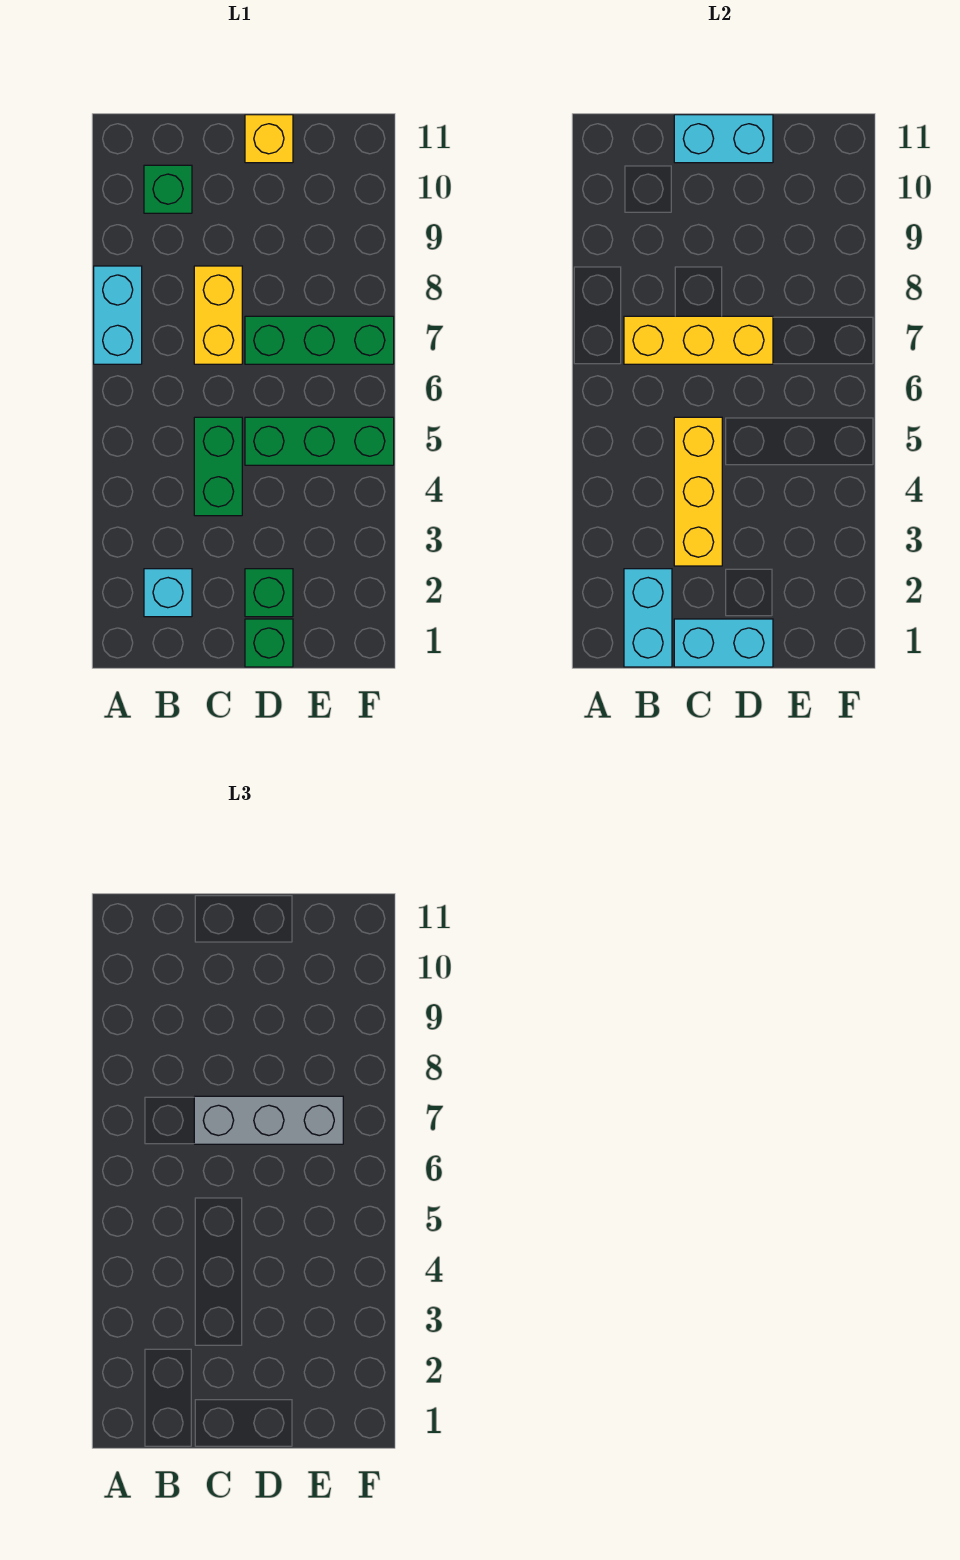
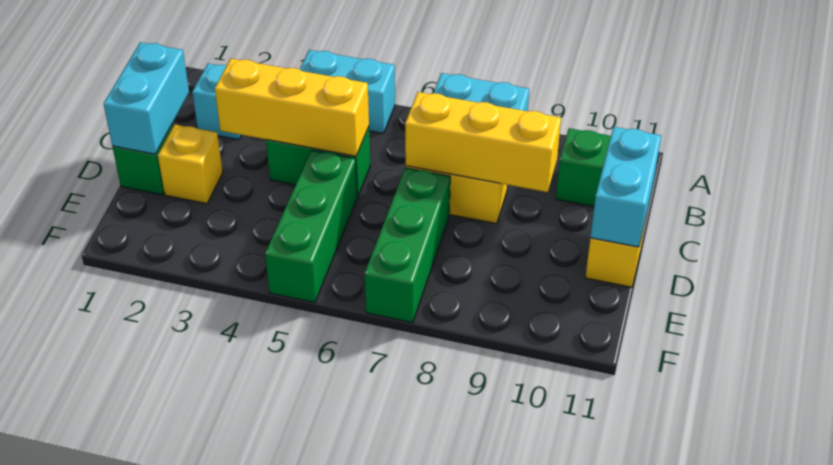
cyan 1x2 brick [624,569,672,667] -> cyan 1x2 brick moved to [300,50,395,133]
yellow 1x3 brick [624,316,773,364] -> yellow 1x3 brick turned to [405,92,561,192]
grey 1x3 brick [194,1096,343,1144] -> none
green 1x1 brick [245,569,293,617] -> yellow 1x1 brick [158,125,223,204]

